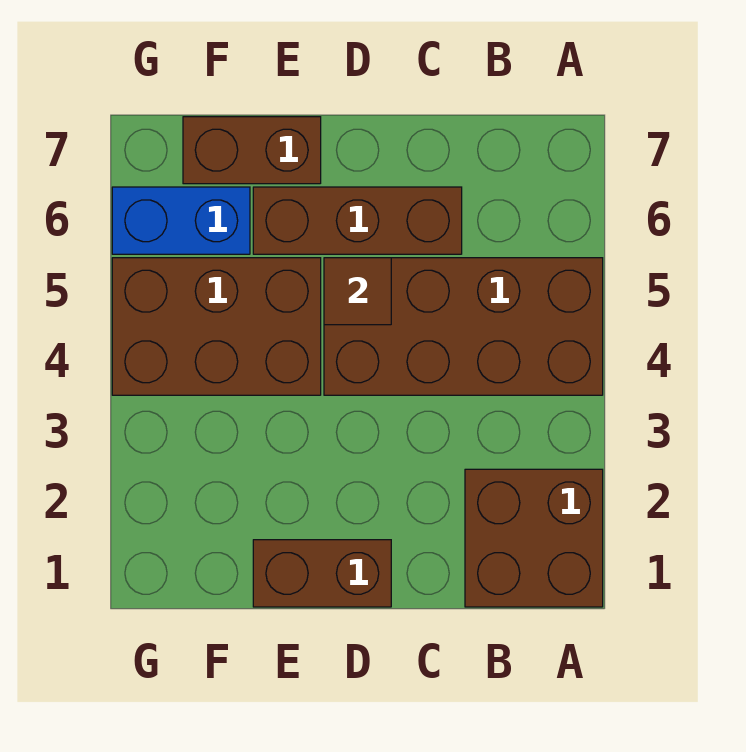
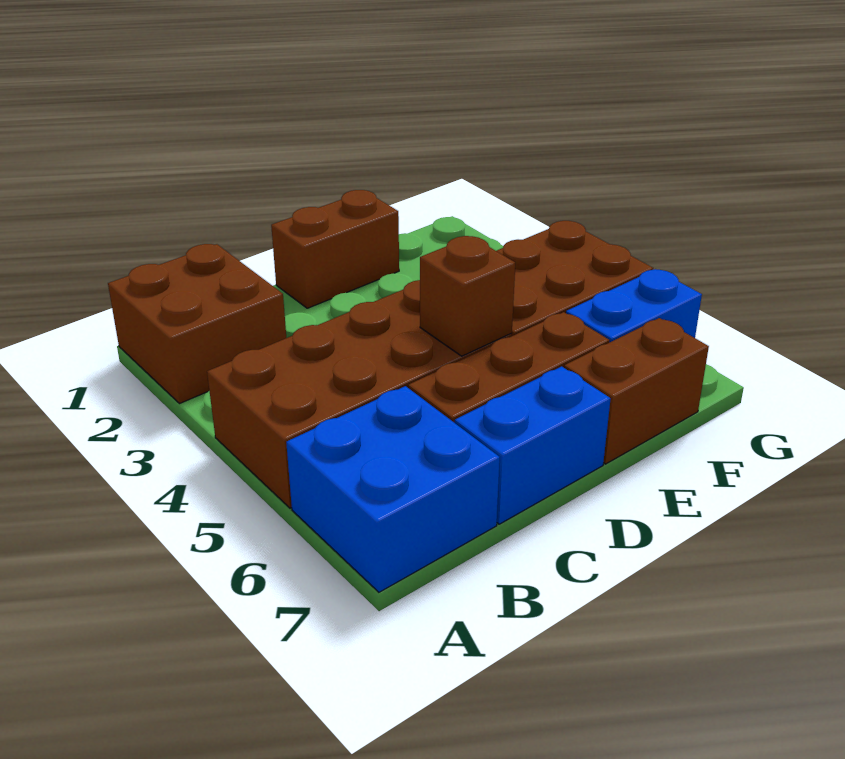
none -> blue 2x2 brick [286,386,500,592]
none -> blue 1x2 brick [455,366,611,524]
brown 1x1 tile [324,258,391,325] -> brown 1x1 brick [420,236,515,356]

